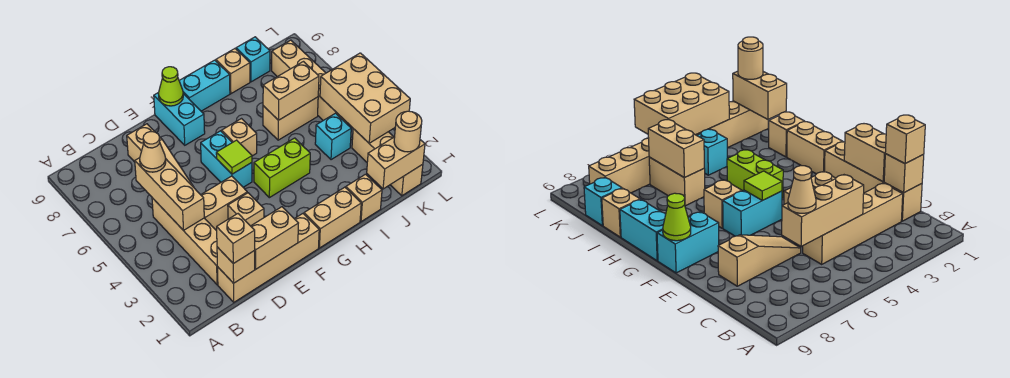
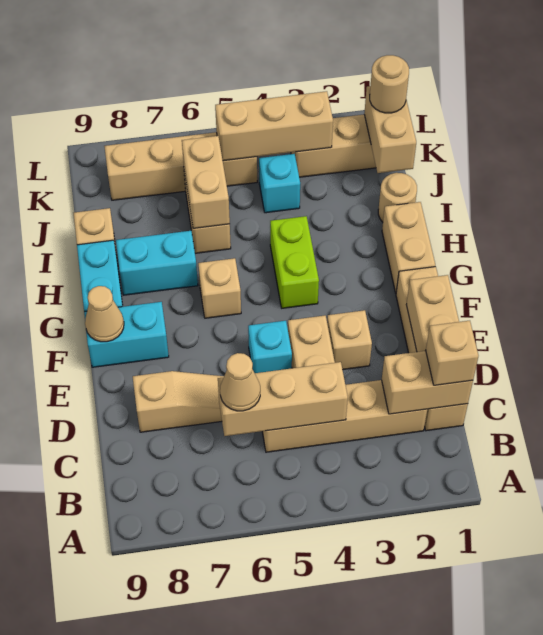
tan 1x1 brick [217,247,255,283] -> tan 1x2 brick [382,351,473,414]
cyan 1x2 brick [201,131,252,187] -> cyan 1x2 brick moved to [116,231,198,295]
lime 1x1 tile [216,140,252,174] -> none
lime 1x1 cone [158,67,183,106] -> tan 1x1 cone [85,286,124,342]
tan 1x1 brick [346,174,382,222] -> tan 1x1 round brick [378,173,417,222]
cyan 1x1 brick [236,37,270,82] -> cyan 1x1 brick moved to [248,321,292,373]
tan 2x3 brick [320,53,410,143] -> tan 1x3 brick [215,91,333,161]

